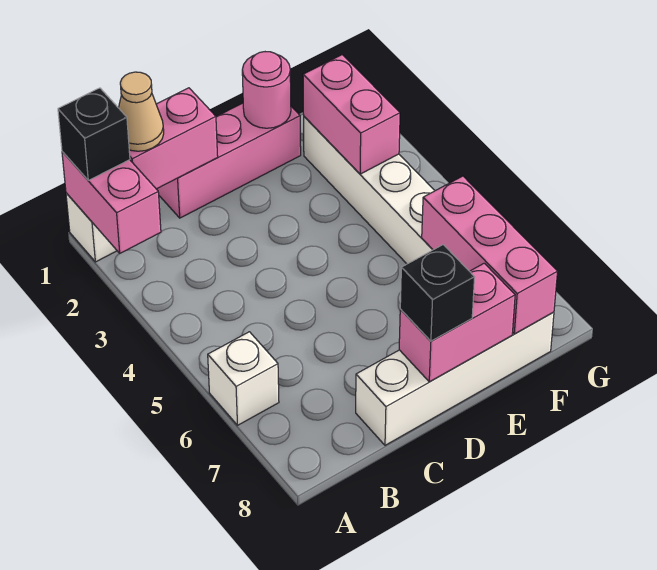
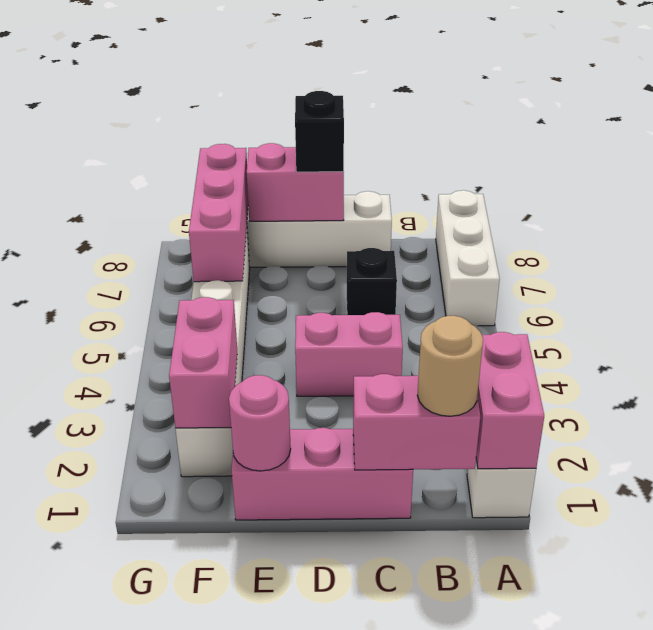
black 1x1 brick [58,88,130,180] -> black 1x1 brick moved to [347,248,397,315]
white 1x1 brick [208,332,279,425] -> white 1x3 brick [436,190,500,326]
tan 1x1 cone [119,72,164,151] -> tan 1x1 round brick [417,316,483,416]
none -> pink 1x2 brick [295,312,403,396]

